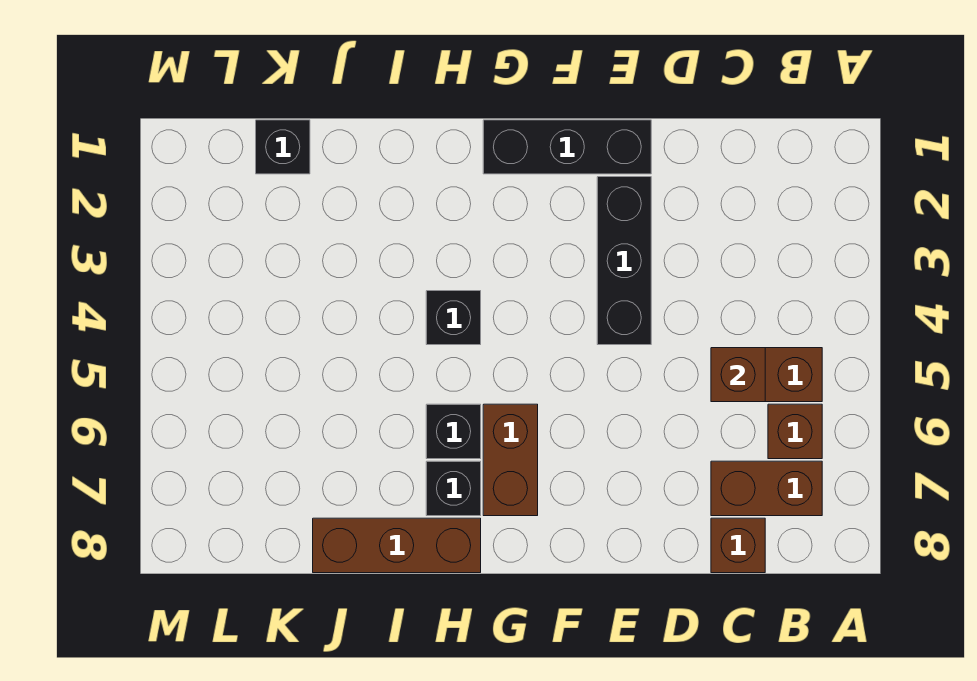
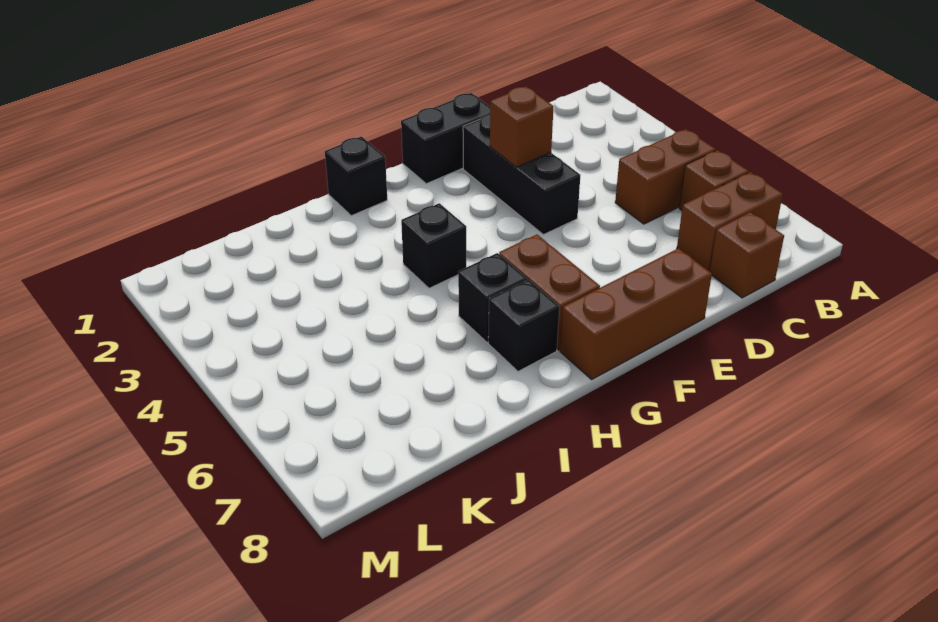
brown 1x1 brick [711,348,765,402] -> brown 1x1 brick moved to [490,86,554,167]
black 1x3 brick [483,120,651,174] -> black 1x2 brick [401,93,490,184]
brown 1x3 brick [313,518,481,573] -> brown 1x3 brick moved to [560,248,712,379]
black 1x1 brick [256,120,310,174] -> black 1x1 brick moved to [325,136,387,216]

